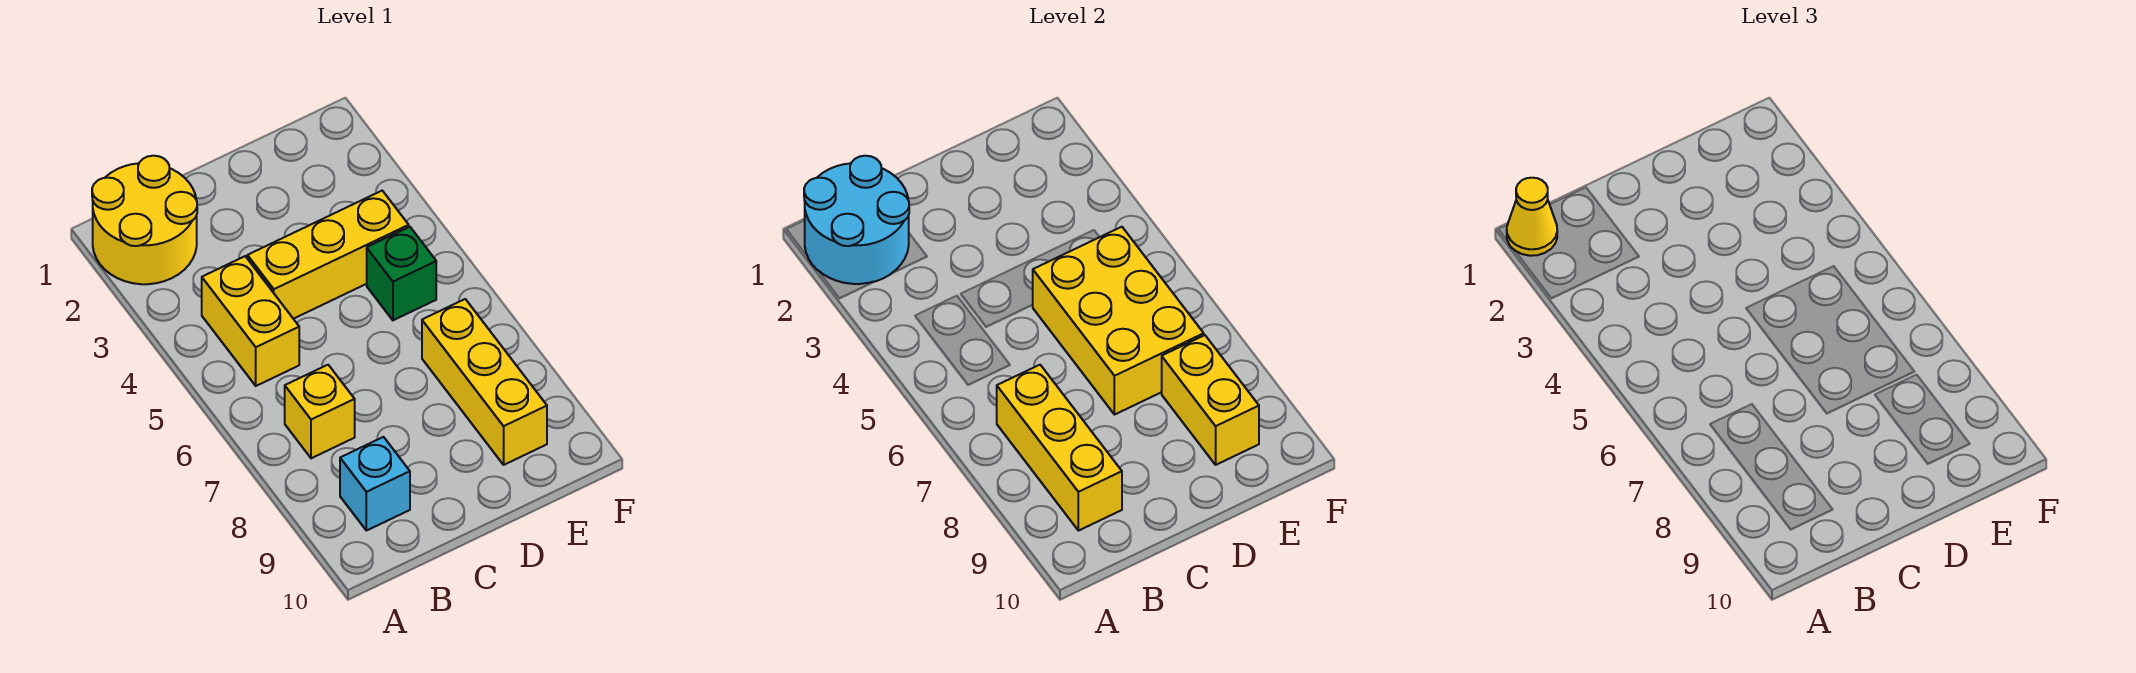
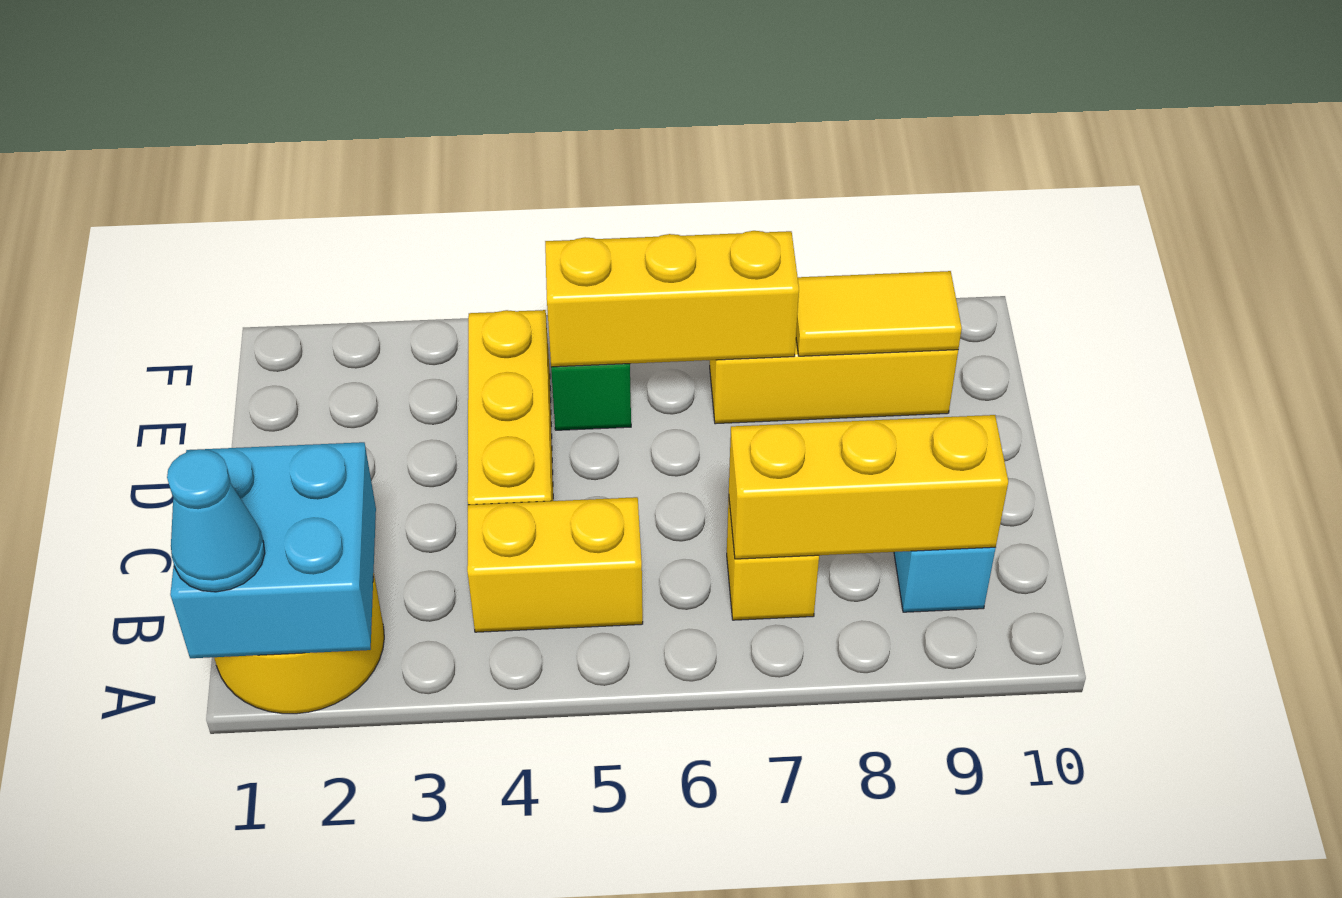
cyan 2x2 round brick [804,156,909,284] -> cyan 2x2 brick [170,442,376,658]
yellow 1x1 cone [1507,178,1557,256] -> cyan 1x1 cone [167,449,265,592]
yellow 2x3 brick [1033,227,1204,415] -> yellow 1x3 brick [545,231,799,367]
yellow 1x2 brick [1162,335,1259,465] -> yellow 1x2 tile [796,271,962,356]

